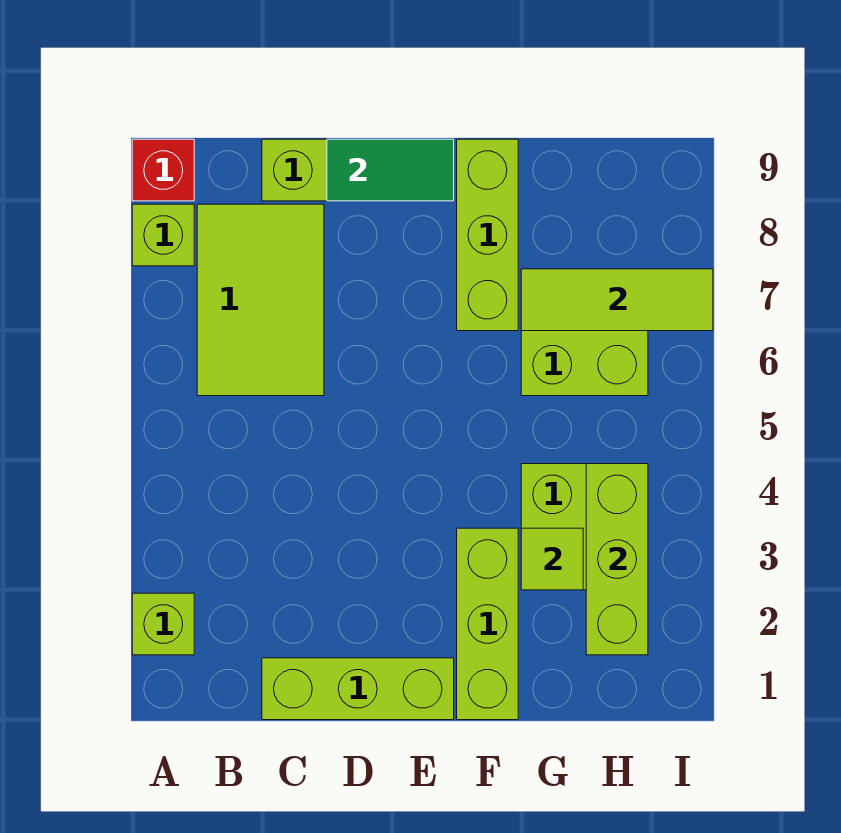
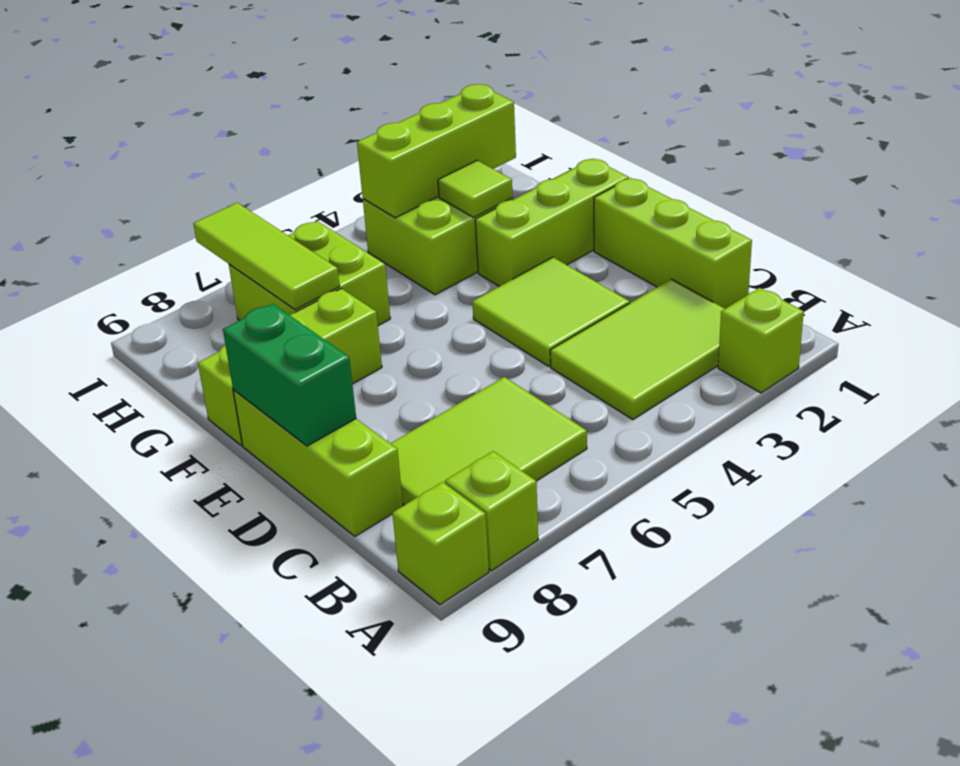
red 1x1 brick [132,139,194,201] -> lime 1x1 brick [392,482,489,605]
none -> lime 2x3 tile [550,279,725,420]
none -> lime 2x2 tile [472,257,630,367]
green 1x2 tile [327,139,454,201] -> green 1x2 brick [223,304,356,446]

